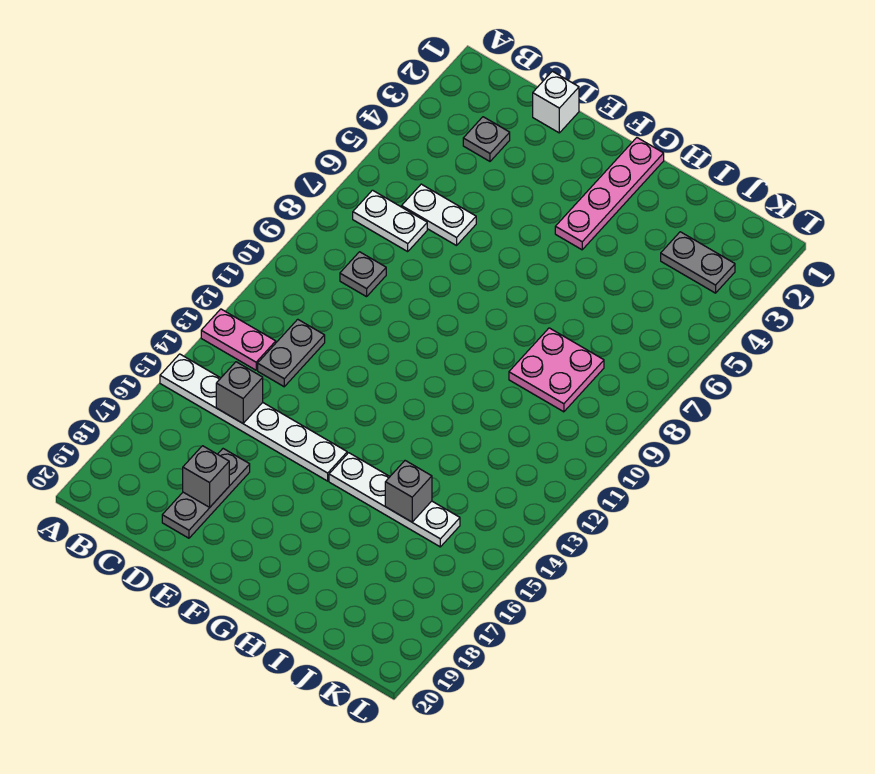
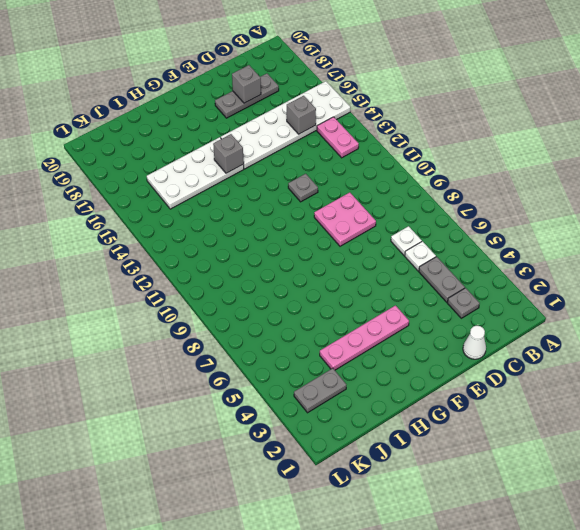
pink 1x2 plate [201,309,276,370] -> pink 1x2 plate turned to [317,117,359,158]
white 1x6 plate [160,354,347,481] -> white 2x6 plate [221,81,350,169]
white 1x2 plate [353,190,427,251] -> white 1x1 plate [391,226,422,256]
white 1x2 plate [402,184,476,246] -> white 1x1 plate [405,241,436,271]
grey 1x1 plate [340,252,386,297] -> grey 1x1 plate moved to [288,174,318,202]
grey 1x2 plate [258,319,325,387] -> grey 1x2 plate moved to [419,257,465,302]
white 1x1 brick [533,71,579,133] -> white 1x1 cone [463,326,486,359]
grey 1x3 plate [162,449,250,538] -> grey 1x3 plate turned to [215,74,279,118]
pink 1x4 plate [555,138,664,250] -> pink 1x4 plate turned to [320,305,409,370]
white 1x4 plate [329,453,460,547] -> white 2x4 plate [147,137,244,209]
pink 2x2 plate [509,328,604,412] -> pink 2x2 plate moved to [314,192,376,246]
grey 1x1 brick [385,461,432,522] -> grey 1x1 brick moved to [213,134,244,173]

